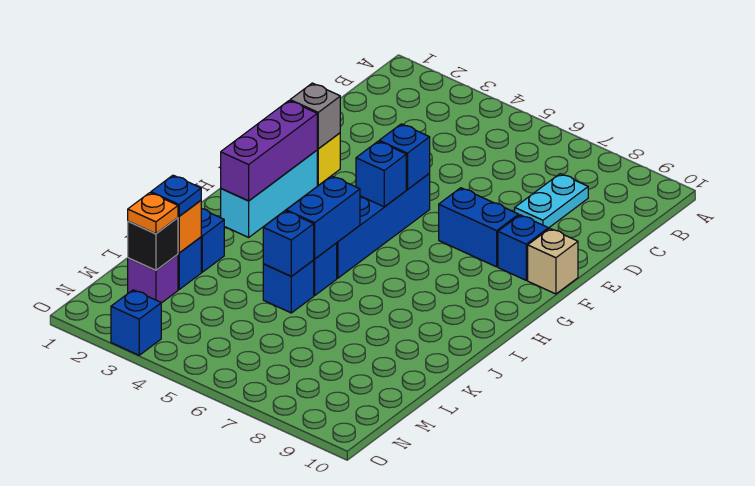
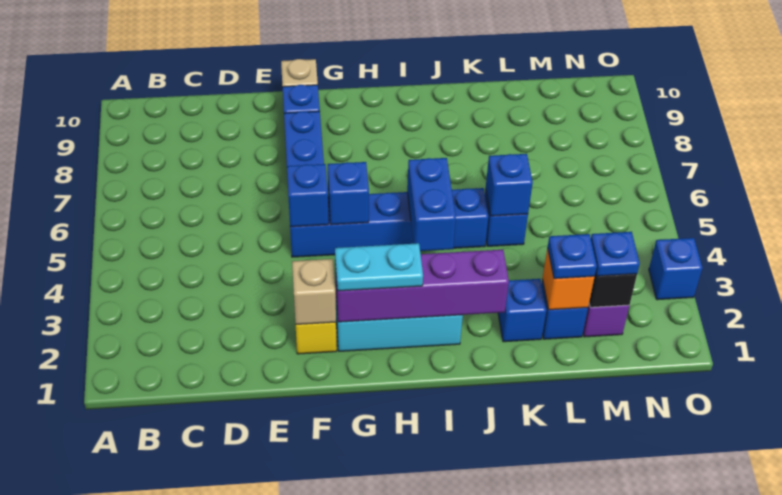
cyan 1x2 plate [515,174,588,228] -> cyan 1x2 plate moved to [335,243,423,291]
grey 1x1 brick [290,83,340,149] -> tan 1x1 brick [292,259,336,325]
purple 1x3 brick [221,101,317,201] -> purple 1x4 brick [335,250,509,322]
blue 1x2 brick [286,176,360,259] -> blue 1x2 brick turned to [407,158,456,251]
orange 1x1 plate [128,193,178,234] -> blue 1x1 plate [591,232,640,276]

